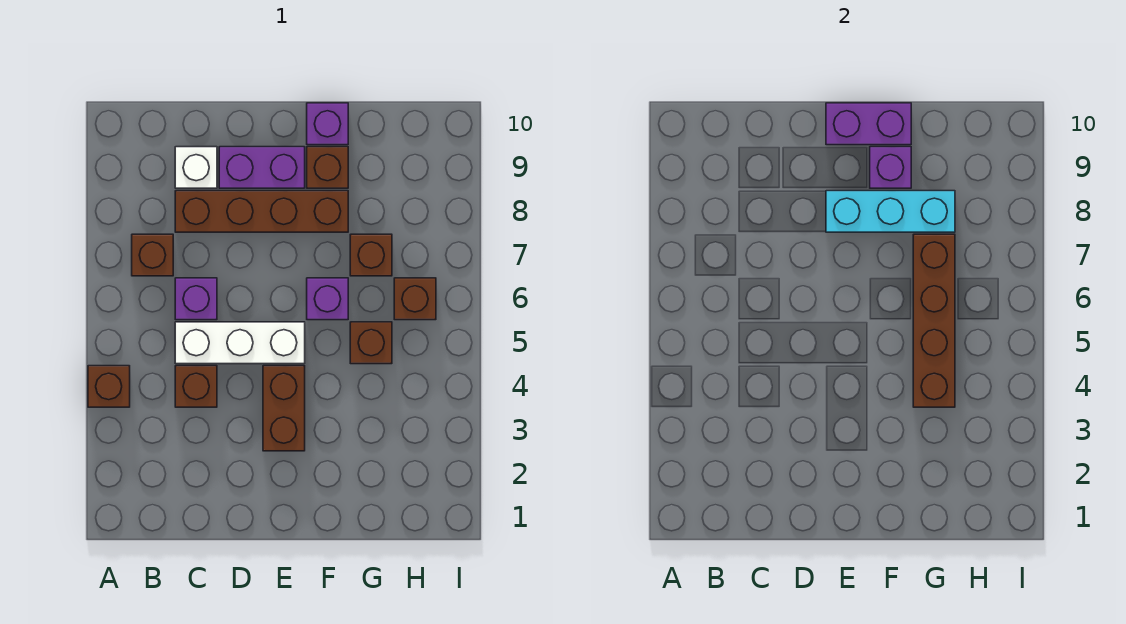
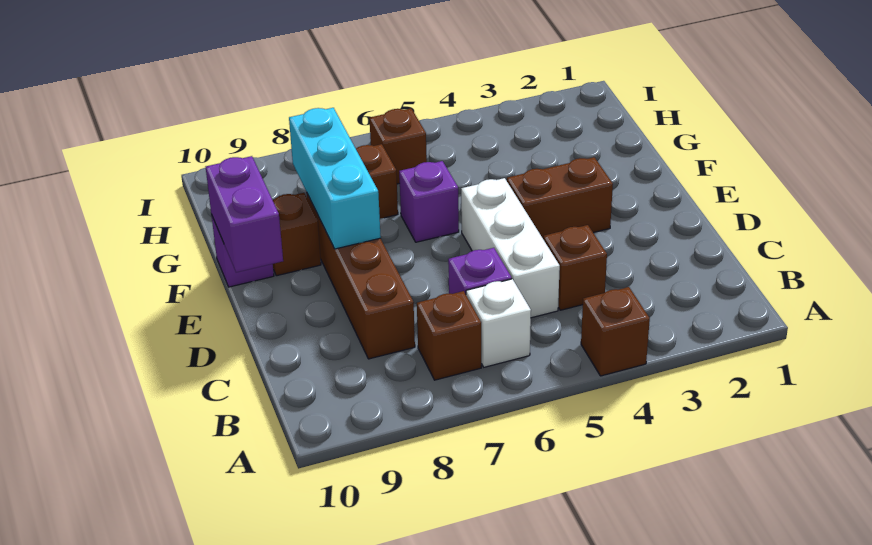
white 1x1 brick [175,147,217,188] -> white 1x1 brick moved to [466,279,531,367]
purple 1x2 brick [219,147,305,188] -> none
purple 1x1 brick [870,147,911,188] -> none
brown 1x4 brick [913,234,955,407] -> none
brown 1x1 brick [350,322,392,364] -> none

